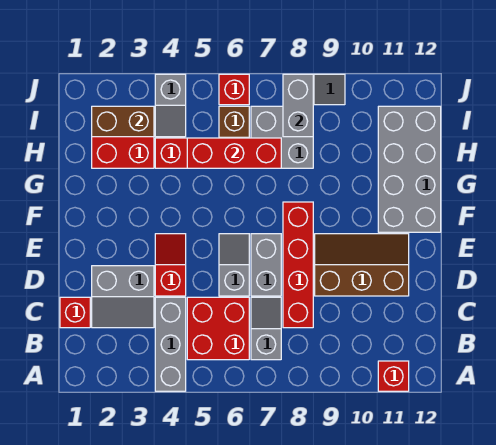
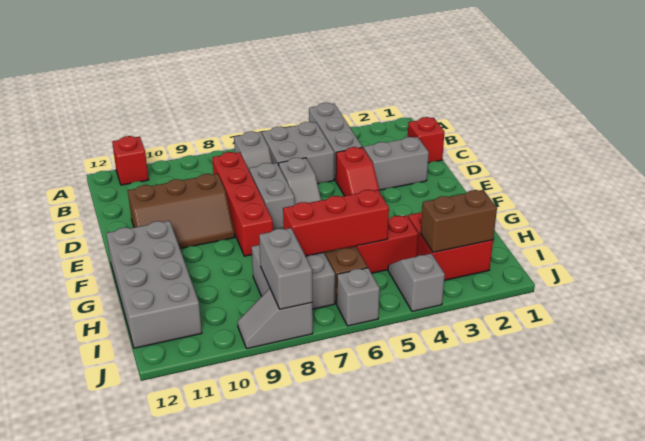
red 2x2 brick [187,297,249,360] -> grey 2x2 brick [262,122,334,184]
red 1x1 brick [219,74,249,105] -> grey 1x1 brick [337,268,380,326]

